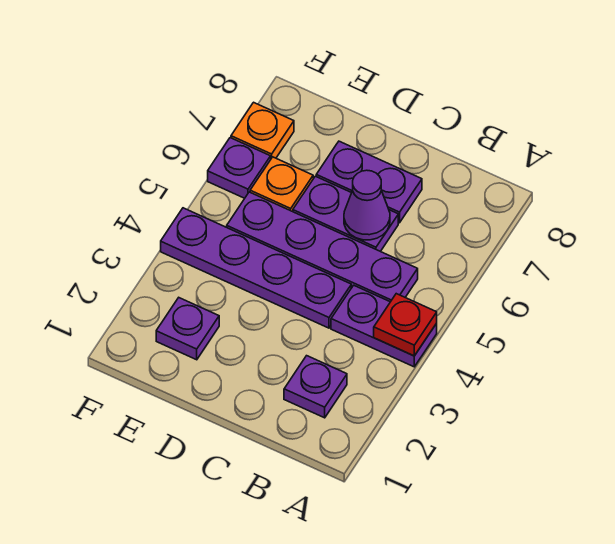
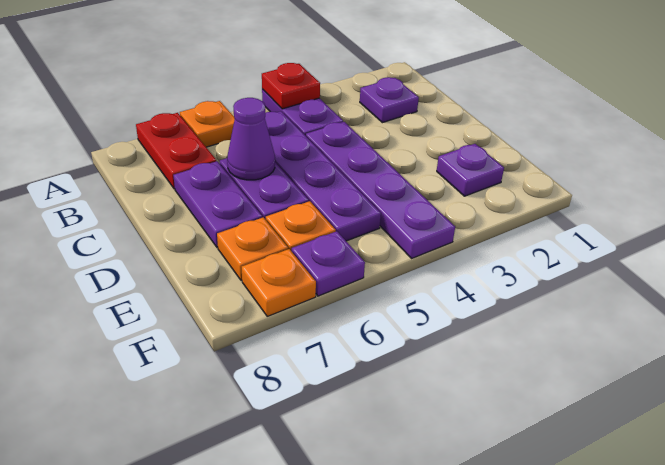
none -> orange 1x1 plate [180,101,235,147]
none -> red 1x2 plate [136,113,216,189]
none -> orange 1x1 plate [217,217,288,281]

